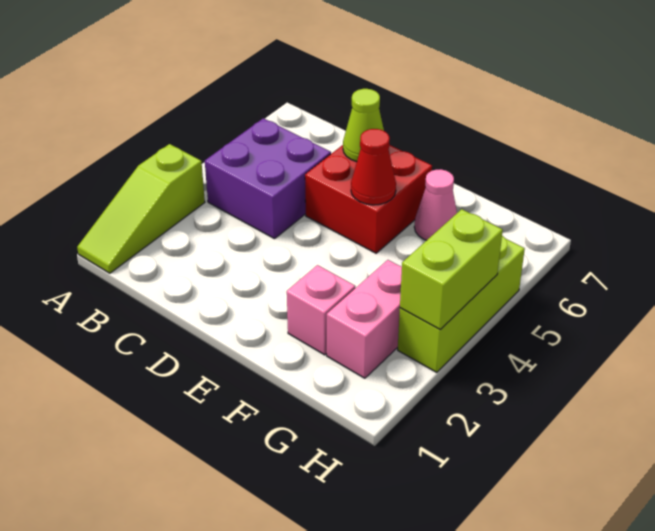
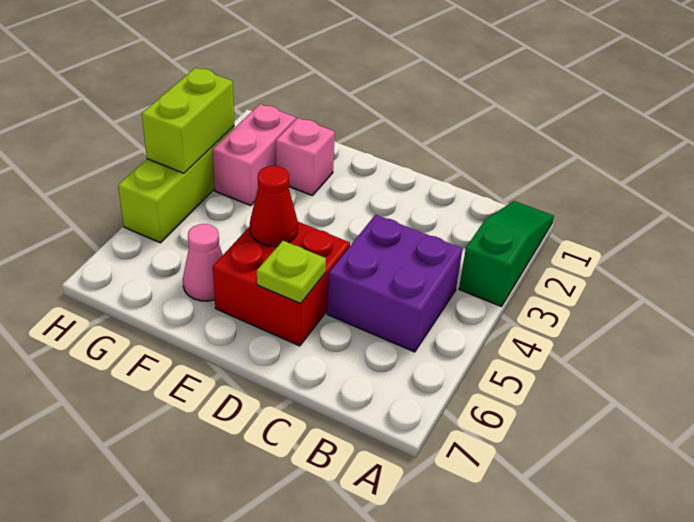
lime 1x3 slope [77,144,205,273] -> green 1x3 slope [459,201,554,307]
lime 1x1 cone [343,89,384,162] -> lime 1x1 plate [257,241,326,303]

